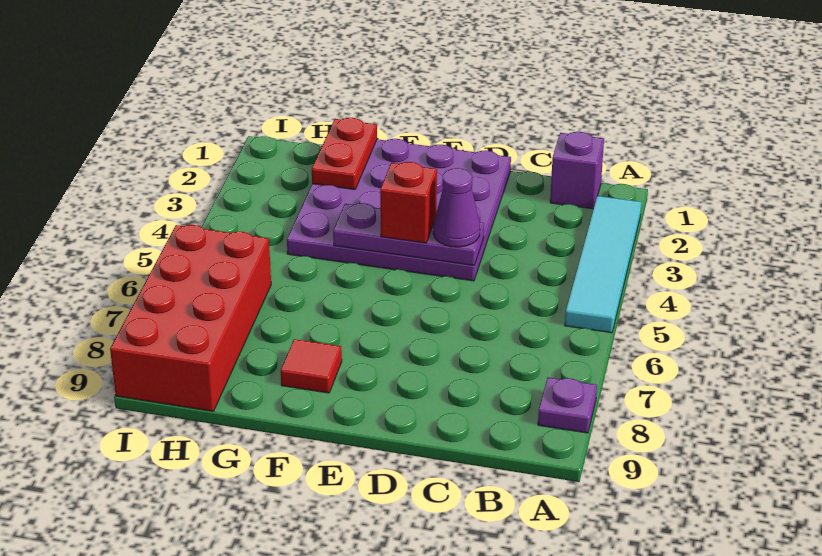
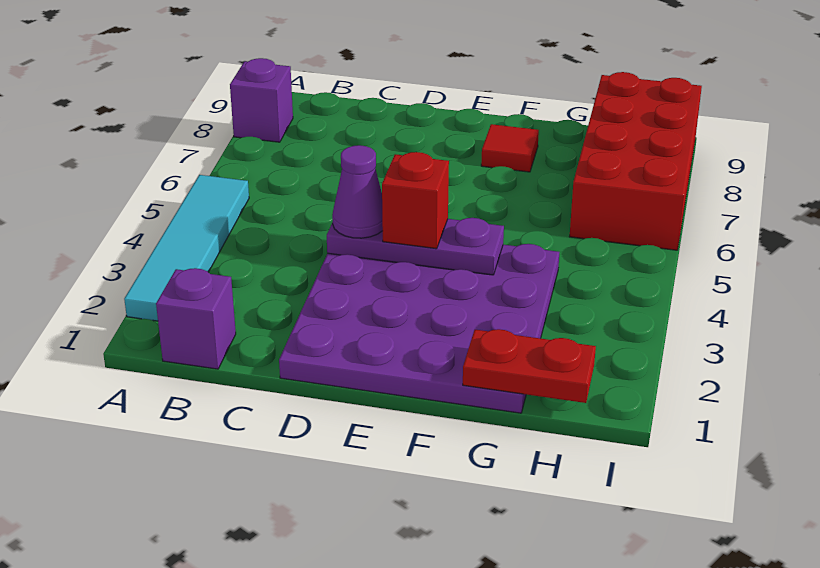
purple 1x1 plate [538,377,597,433] -> purple 1x1 brick [230,58,293,142]
red 1x2 plate [312,118,377,189] -> red 1x2 plate turned to [463,329,596,403]

